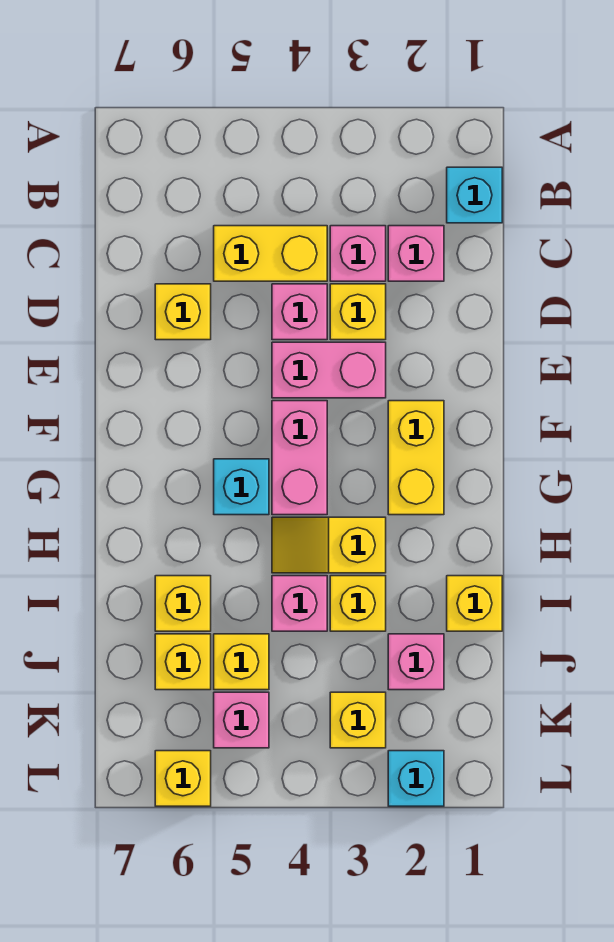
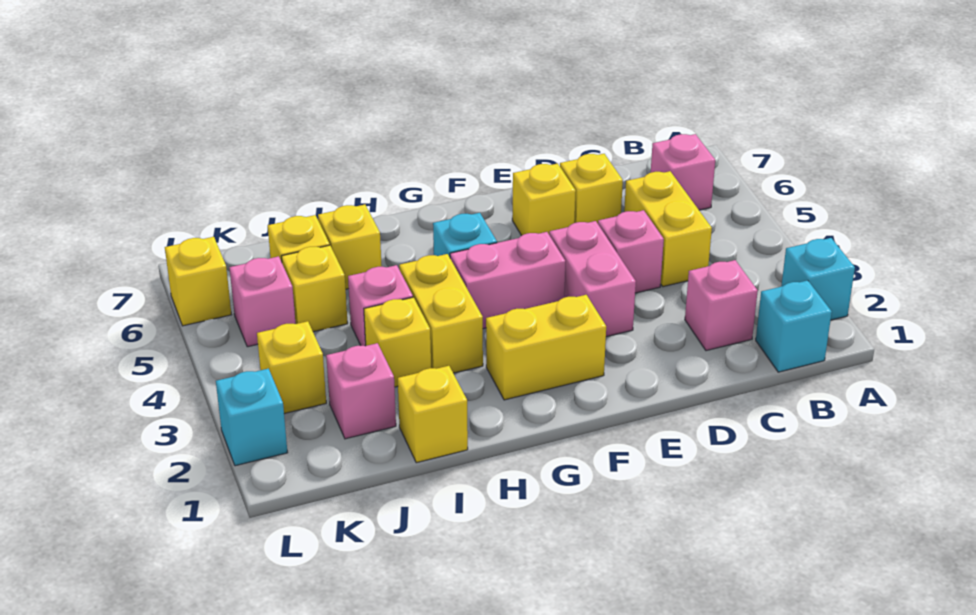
none -> cyan 1x1 brick [781,238,855,320]
pink 1x1 brick [330,226,386,281] -> pink 1x1 brick moved to [651,134,715,210]
yellow 1x1 brick [330,284,386,340] -> yellow 1x1 brick moved to [512,163,576,236]
yellow 1x2 slope [272,517,386,573] -> yellow 1x2 brick [399,254,483,373]

